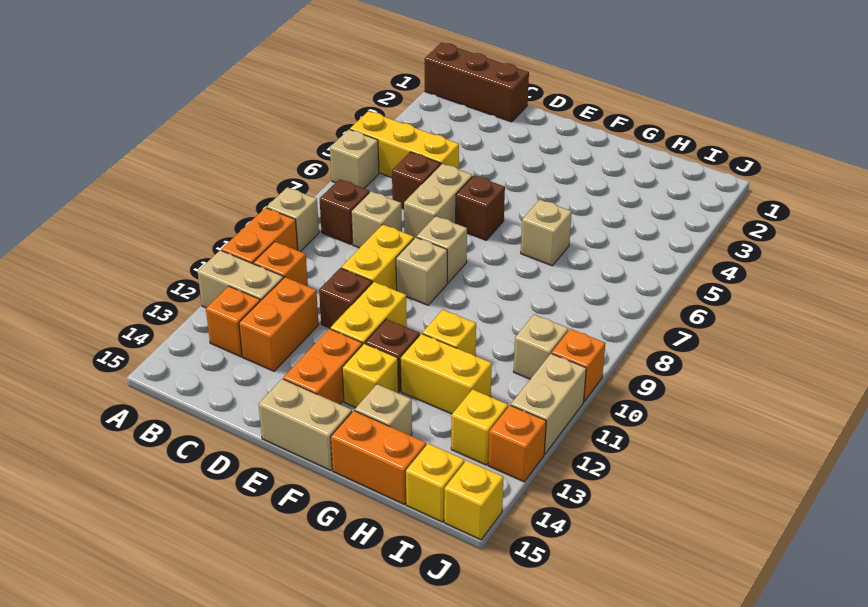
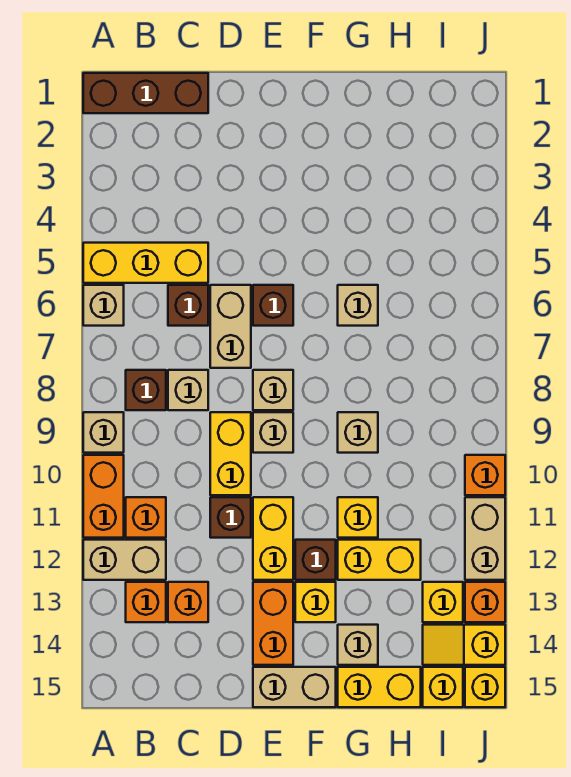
orange 1x2 brick [239,277,319,371] -> orange 1x1 brick [168,582,208,622]
orange 1x2 brick [331,411,426,505] -> yellow 1x2 brick [338,667,421,707]
tan 1x1 brick [514,314,569,379] -> tan 1x1 brick moved to [338,412,378,453]
none -> yellow 1x2 slope [423,625,505,665]

